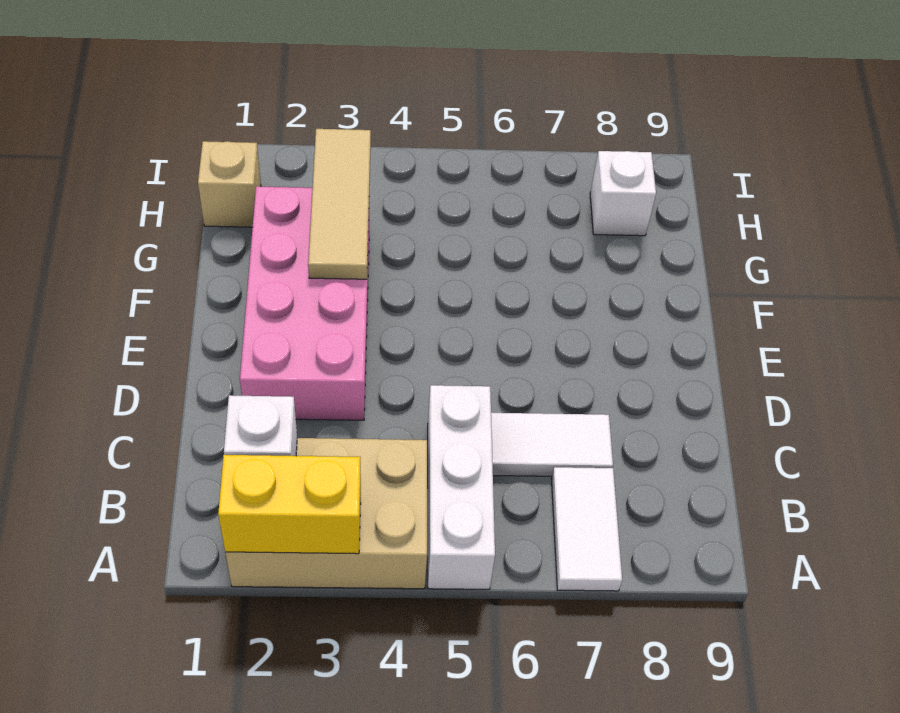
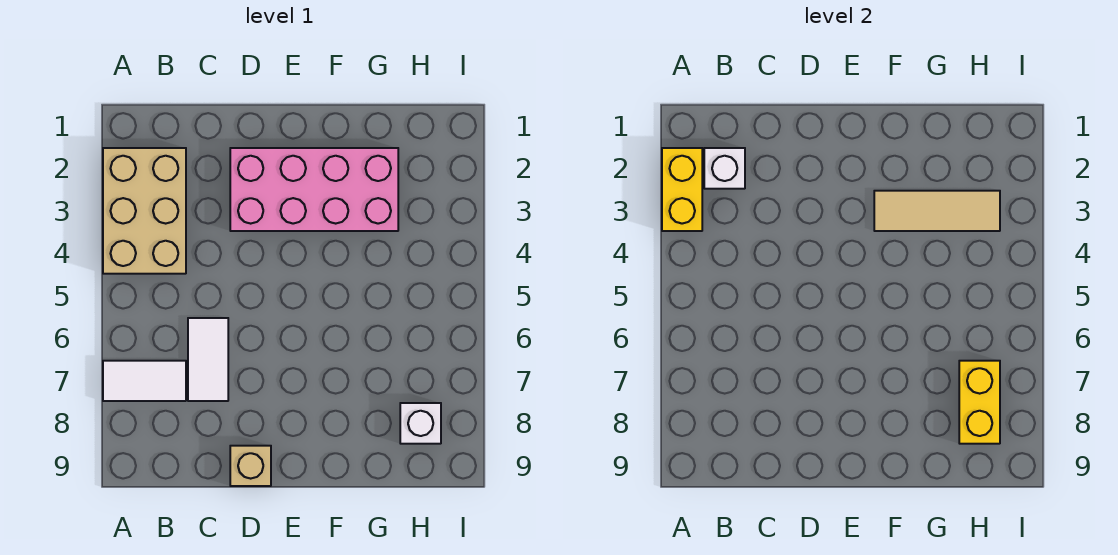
white 1x3 brick [428,385,495,589] -> none
tan 1x1 brick [198,141,261,227] -> tan 1x1 brick moved to [230,446,271,486]
none -> yellow 1x2 brick [959,361,1000,444]

